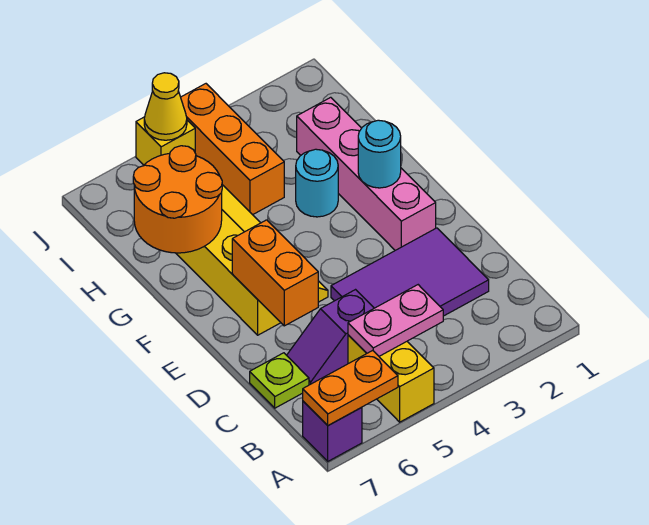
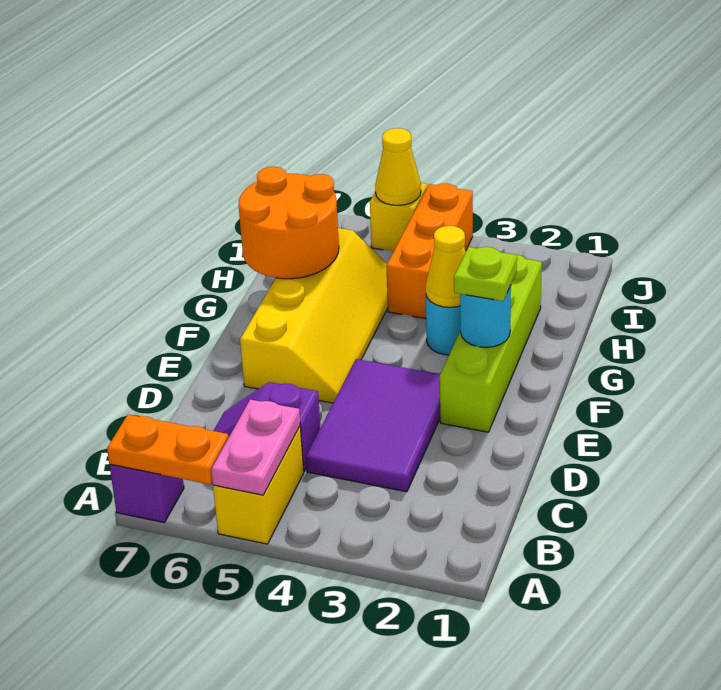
pink 1x2 plate [348,285,443,356] -> pink 1x2 plate turned to [211,399,300,495]
purple 2x3 tile [331,228,489,316] -> purple 2x3 tile turned to [306,359,440,492]
lime 1x1 plate [250,353,309,408] -> lime 1x1 plate moved to [454,247,517,301]
orange 1x2 brick [232,220,318,326] -> none
pink 1x4 brick [297,97,436,250] -> lime 1x4 brick [440,254,542,432]
none -> yellow 1x1 cone [426,226,466,307]

